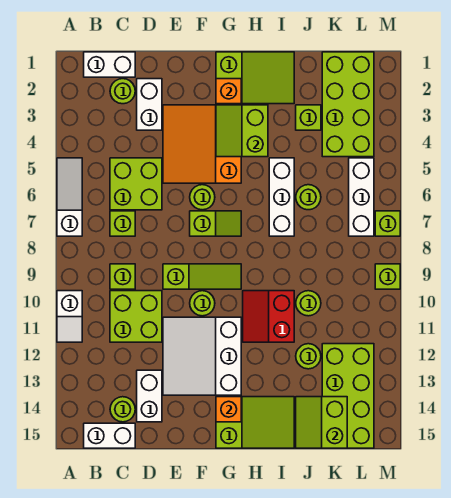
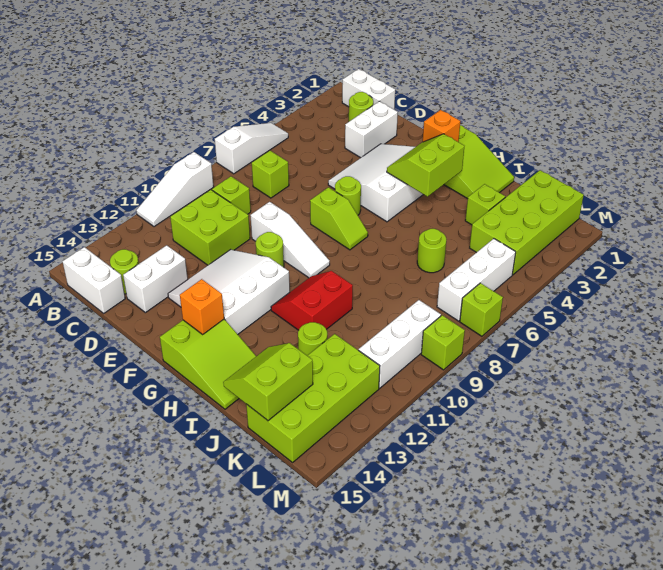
white 1x2 slope [57,291,82,342] -> white 1x3 slope [136,152,214,227]
lime 2x2 brick [110,158,162,210] -> none
orange 3x3 slope [163,105,241,183] -> white 3x3 slope [328,144,423,222]
lime 1x3 slope [163,264,241,289] -> white 1x3 slope [251,202,330,278]
white 1x3 brick [269,158,294,236] -> white 1x3 brick moved to [359,300,441,388]
lime 1x1 round brick [296,291,321,316] -> none

